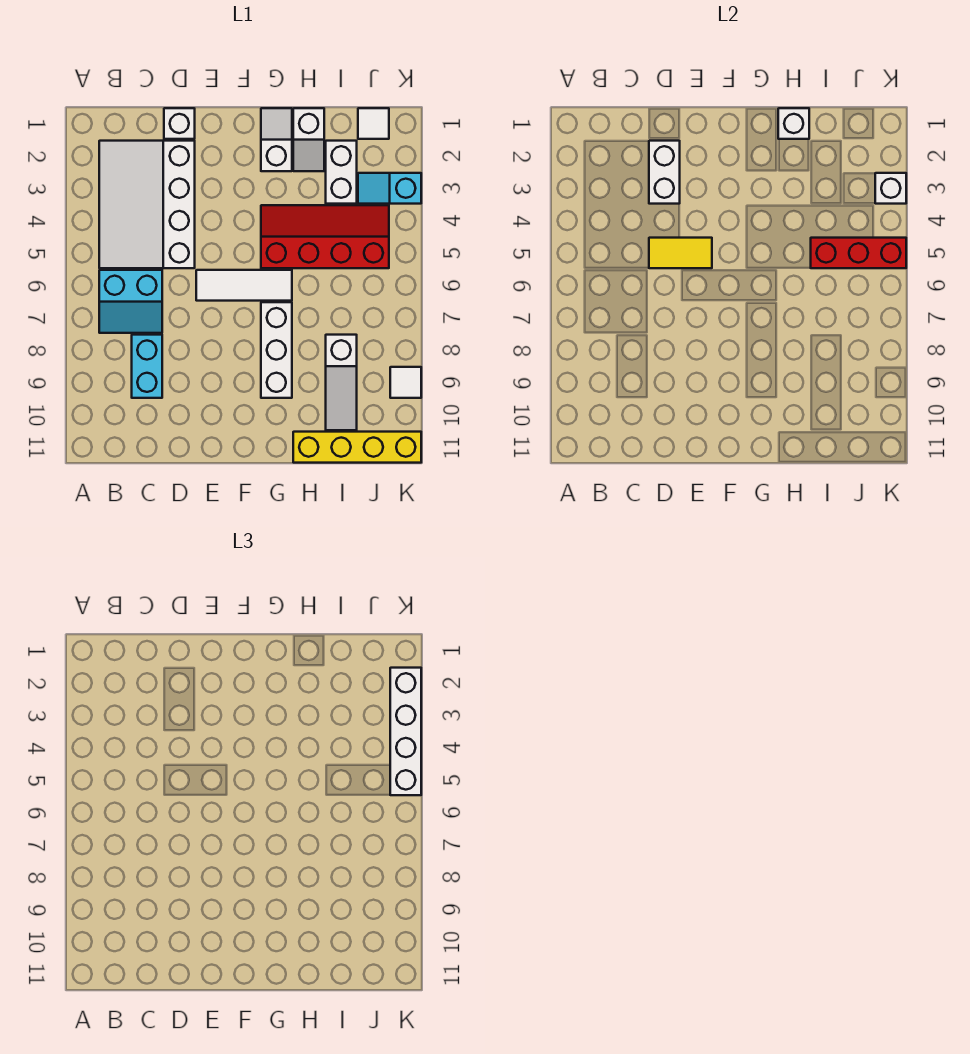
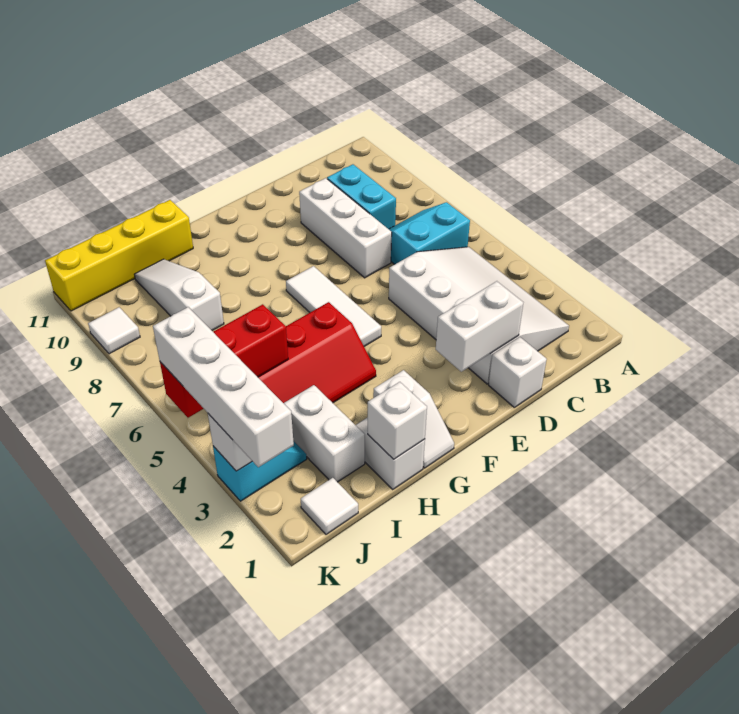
white 1x2 brick [649,141,680,204] -> white 1x2 brick turned to [436,281,523,372]
yellow 1x2 tile [649,238,712,268] -> none
white 1x3 tile [196,270,292,301] -> white 1x3 tile turned to [286,266,381,346]
white 1x3 brick [261,302,292,398] -> white 1x3 brick moved to [299,178,392,278]

